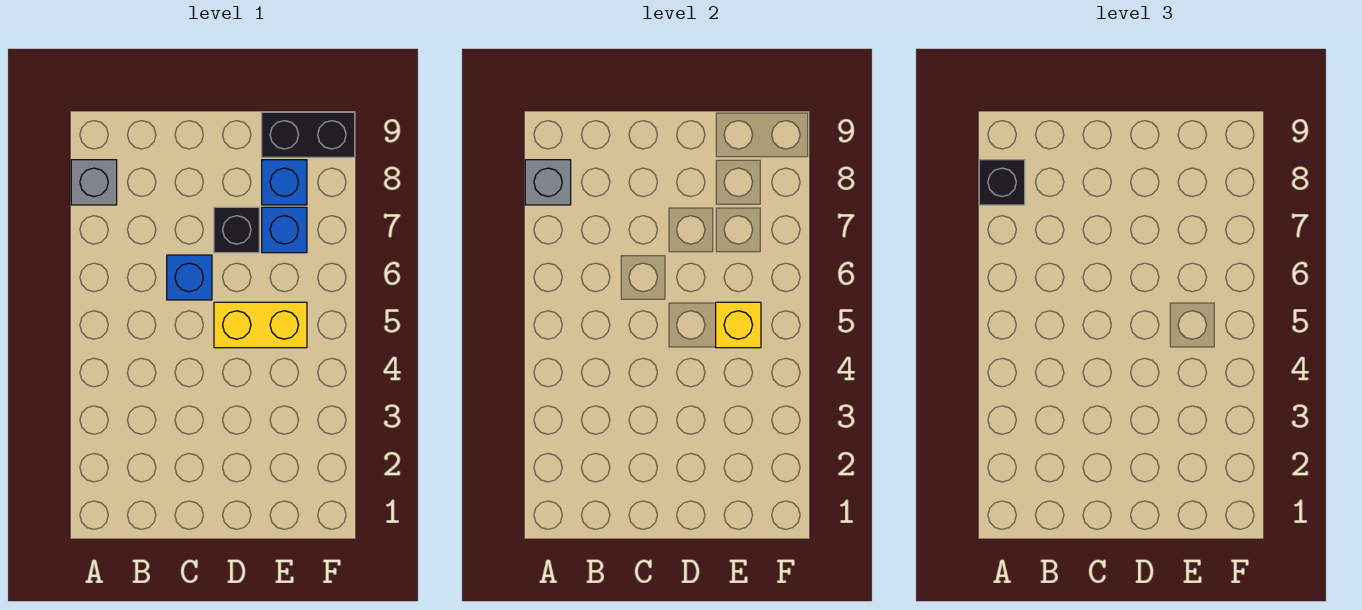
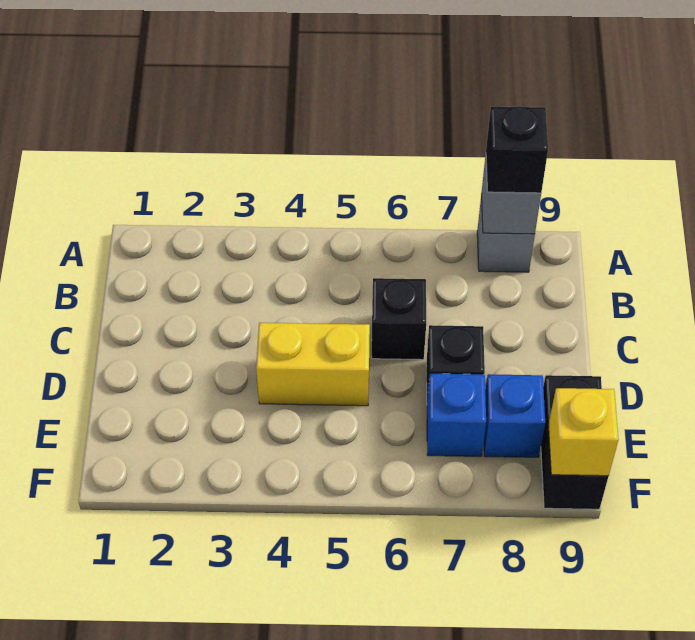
blue 1x1 brick [167,255,212,300] -> black 1x1 brick [372,278,426,360]
yellow 1x2 brick [214,302,307,348] -> yellow 1x2 brick turned to [256,323,370,406]
yellow 1x1 brick [716,302,761,348] -> yellow 1x1 brick moved to [548,388,619,476]

